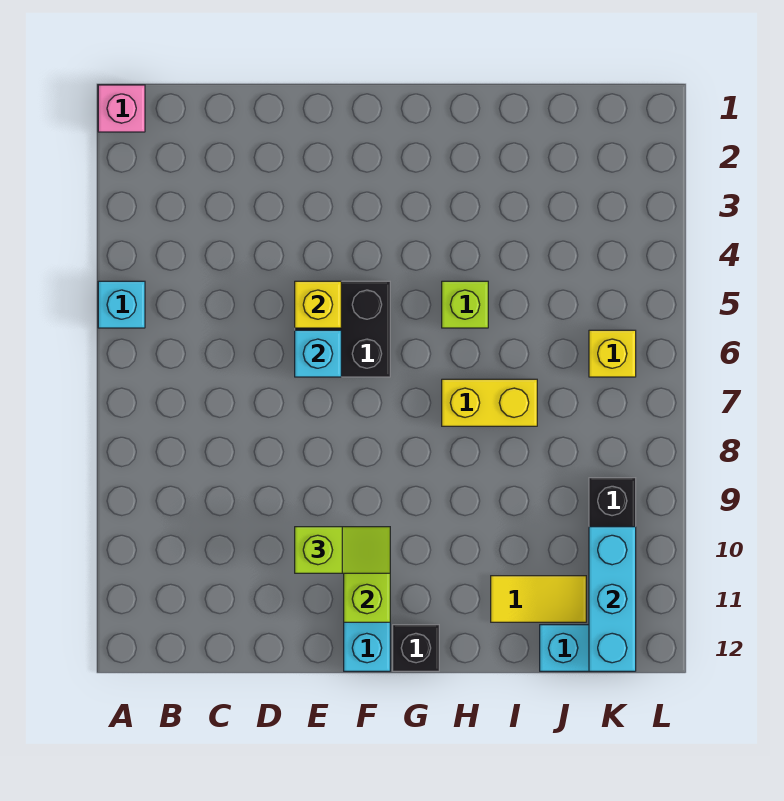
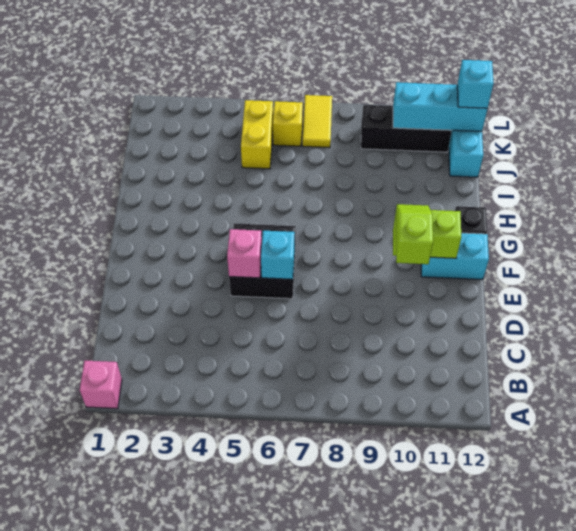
cyan 1x1 brick [98,281,145,328] -> cyan 1x1 brick moved to [457,60,494,108]
yellow 1x1 brick [295,281,341,328] -> pink 1x1 brick [227,229,262,278]
lime 1x1 brick [442,281,488,328] -> none
yellow 1x2 brick [442,379,537,426] -> yellow 1x2 brick moved to [241,100,273,169]
yellow 1x2 tile [491,576,586,622] -> yellow 1x2 tile moved to [302,95,332,148]

